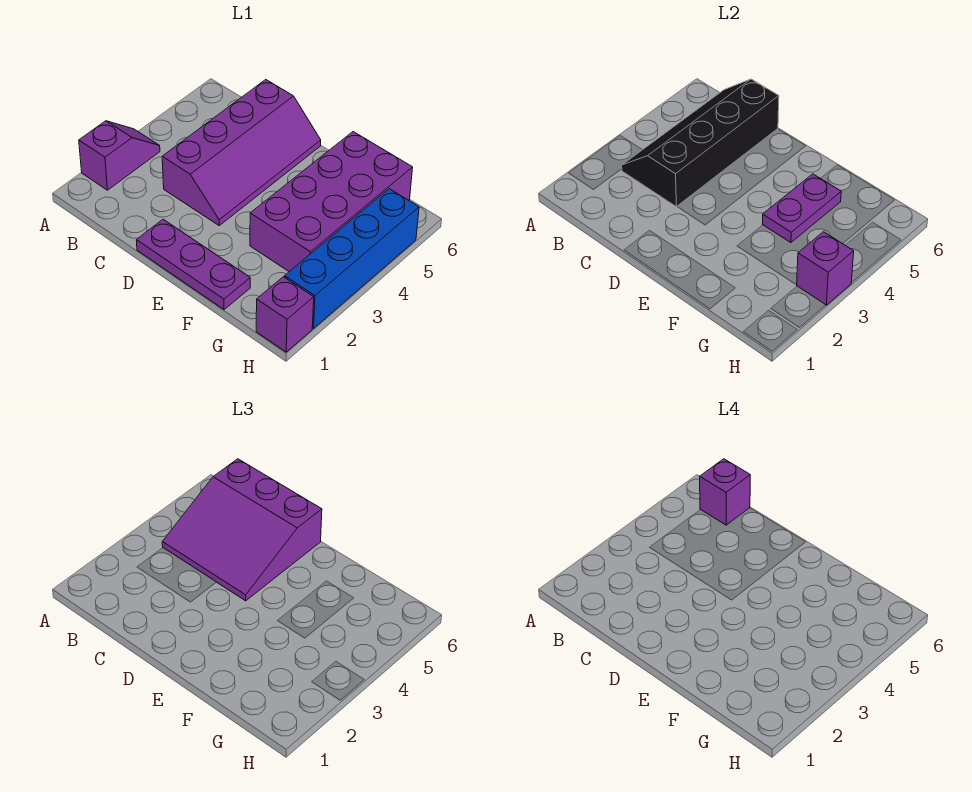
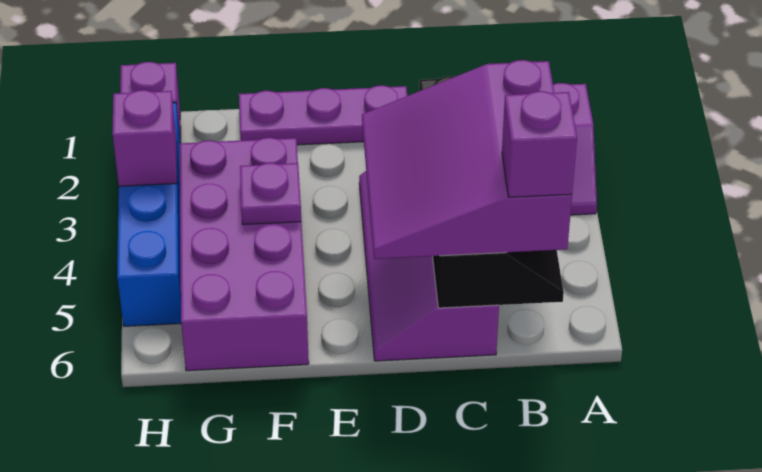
purple 3x3 slope [162,459,322,601] -> purple 3x3 slope turned to [362,60,572,259]
purple 1x2 plate [762,174,841,243] -> purple 1x1 plate [240,163,301,225]

